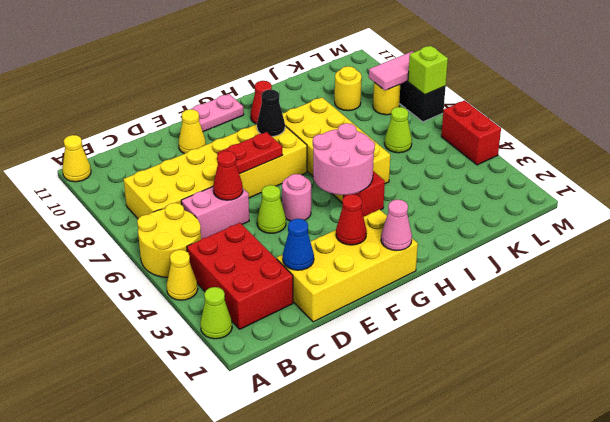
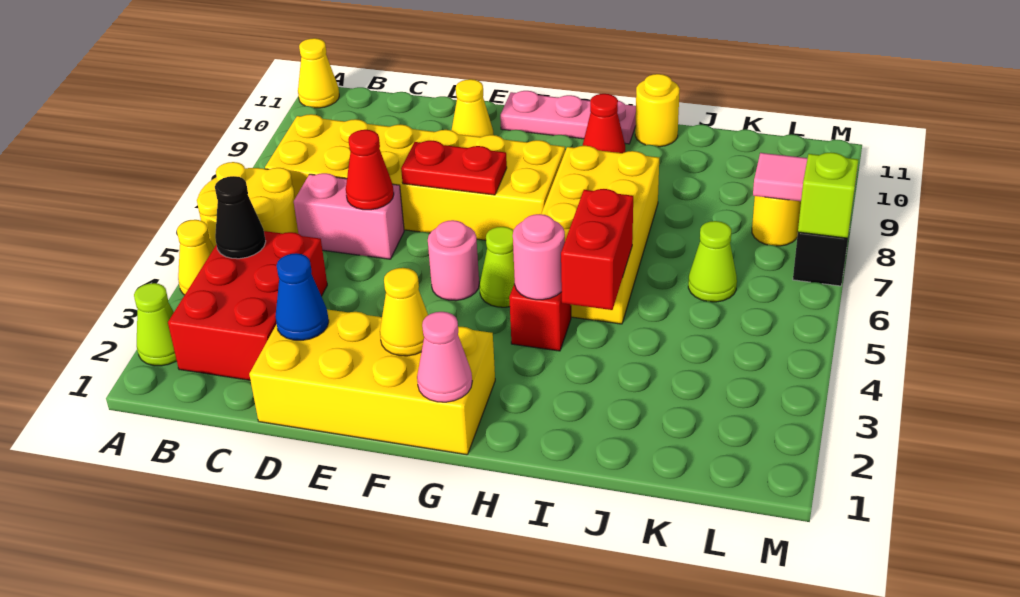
lime 1x1 cone [257,185,286,233] -> lime 1x1 cone moved to [480,227,515,307]
red 1x1 cone [336,194,367,245] -> yellow 1x1 cone [380,268,428,356]
pink 1x2 plate [192,94,244,132] -> pink 1x3 plate [500,91,636,144]
pink 2x2 round brick [313,123,375,195] -> pink 1x1 round brick [513,214,565,300]
black 1x1 cone [257,90,285,136] -> black 1x1 cone moved to [215,176,266,259]
yellow 1x1 round brick [335,66,362,111] -> yellow 1x1 round brick moved to [635,74,680,147]
red 1x2 brick [441,101,501,165] -> red 1x2 brick moved to [561,189,633,310]

